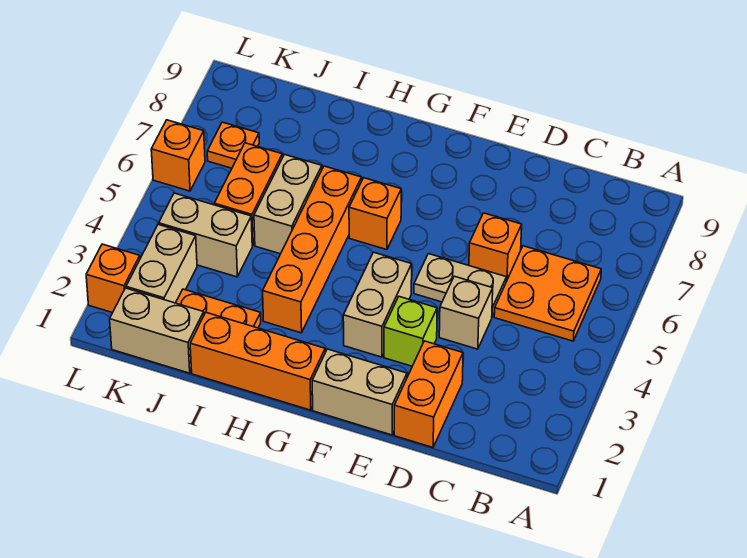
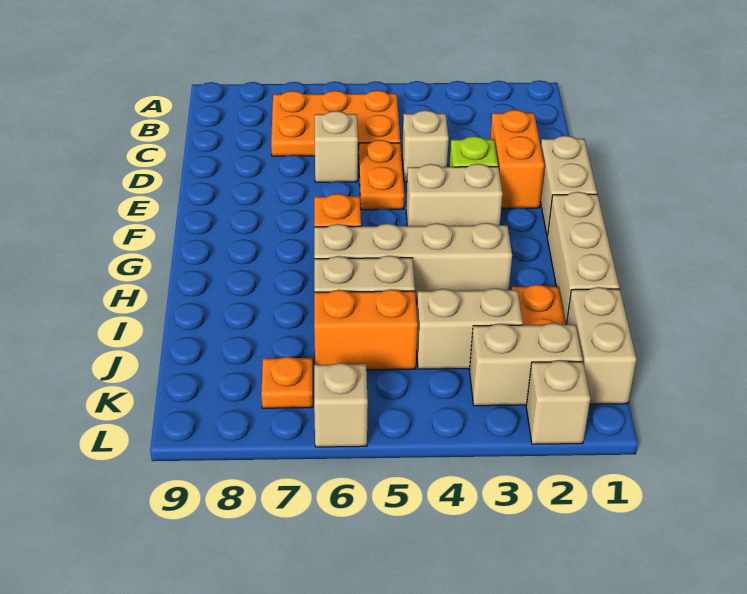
orange 2x2 plate [494,246,601,341] -> orange 2x3 plate [271,90,400,156]
orange 1x2 brick [394,341,463,448] -> orange 1x2 brick turned to [490,110,544,208]
tan 1x2 plate [414,254,507,317] -> orange 1x2 plate [359,140,404,210]
orange 1x1 brick [469,213,522,281] -> tan 1x1 brick [315,111,358,182]
orange 1x3 brick [190,313,325,410] -> tan 1x3 brick [547,192,619,324]
orange 1x4 brick [263,166,362,333] -> tan 1x4 brick [314,223,512,300]
tan 1x2 brick [159,193,252,277] -> tan 1x2 brick turned to [417,288,523,369]
orange 1x1 brick [86,244,140,313] -> tan 1x1 brick [526,360,590,444]
orange 1x1 brick [151,120,205,191] -> tan 1x1 brick [314,363,368,447]

